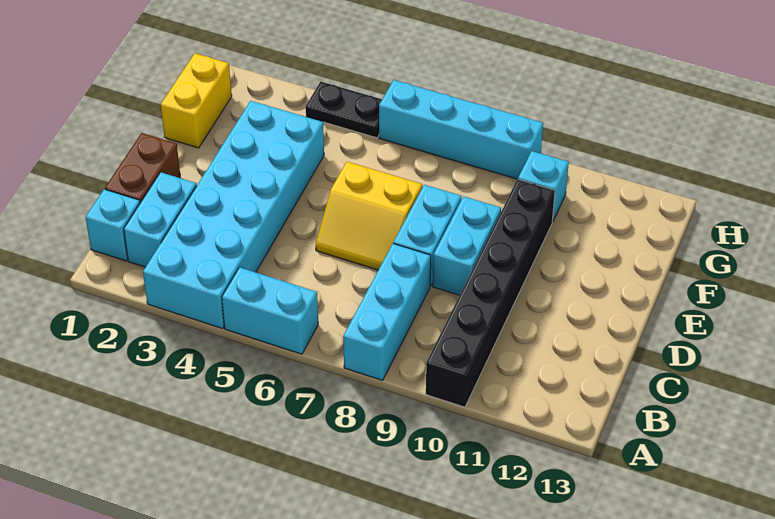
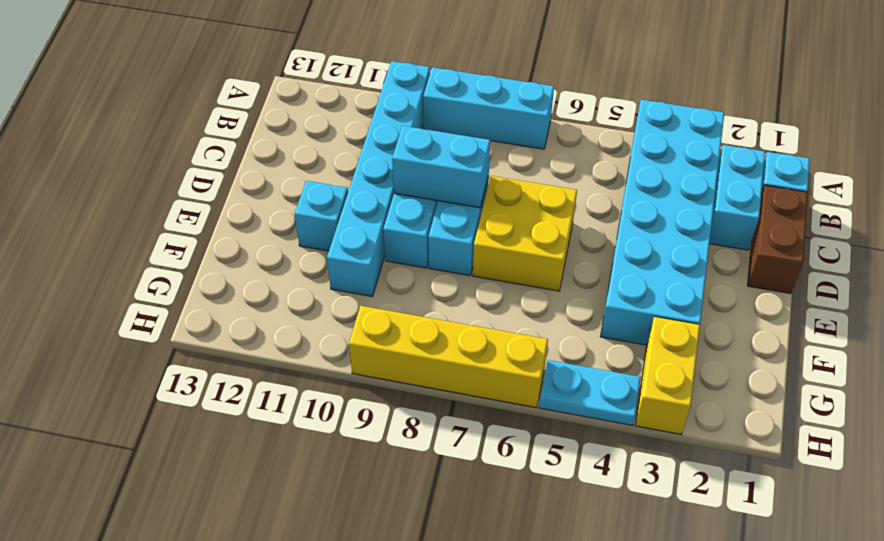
cyan 1x2 brick [222,267,318,354] -> cyan 1x2 brick moved to [392,126,490,208]
cyan 1x3 brick [343,244,431,380] -> cyan 1x3 brick turned to [423,67,554,149]
black 1x6 brick [426,179,555,407] -> cyan 1x6 brick [327,61,430,296]
yellow 2x2 slope [316,162,422,270] -> yellow 2x2 brick [473,176,577,291]
yellow 1x2 brick [161,53,232,148] -> yellow 1x2 brick moved to [635,317,700,434]
cyan 1x1 brick [518,151,569,222] -> cyan 1x1 brick moved to [295,181,348,251]
black 1x2 plate [306,82,382,138] -> cyan 1x2 plate [539,360,641,425]
cyan 1x4 brick [379,80,543,179] -> yellow 1x4 brick [349,306,548,408]

